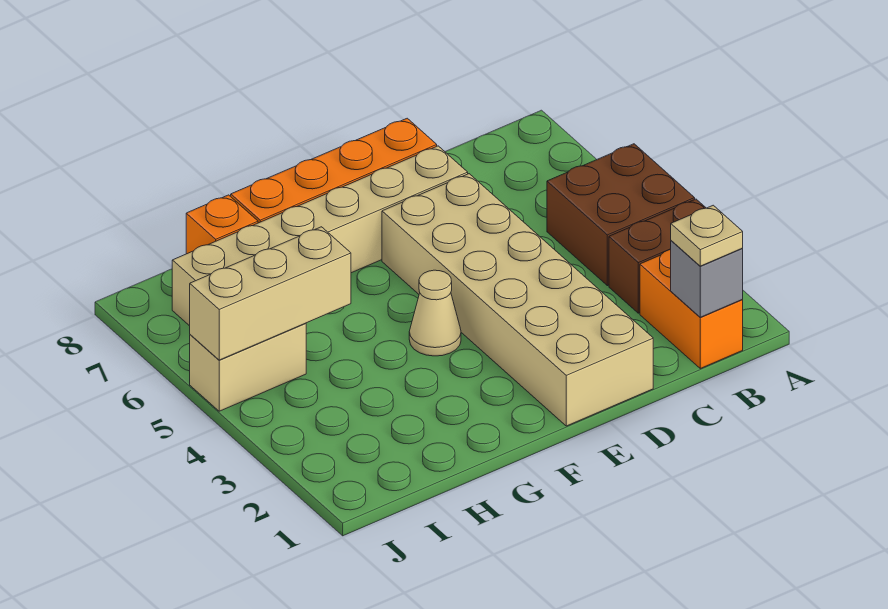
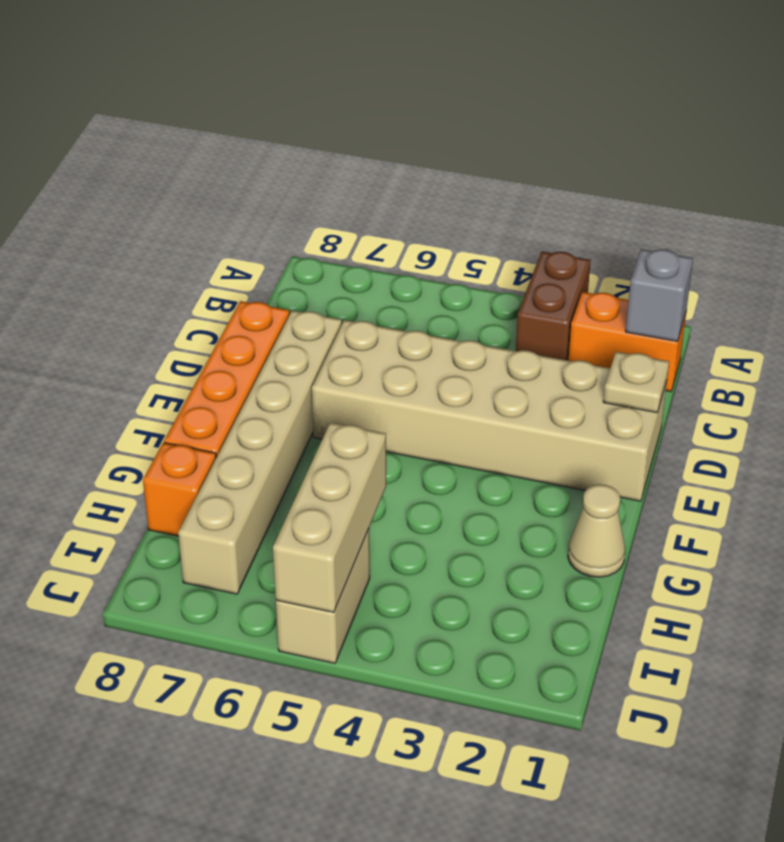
brown 2x2 brick [547,144,695,286] -> none
tan 1x1 plate [671,205,743,266] -> tan 1x1 plate moved to [603,352,669,413]
tan 1x1 cone [409,270,461,356] -> tan 1x1 cone moved to [568,484,625,577]

